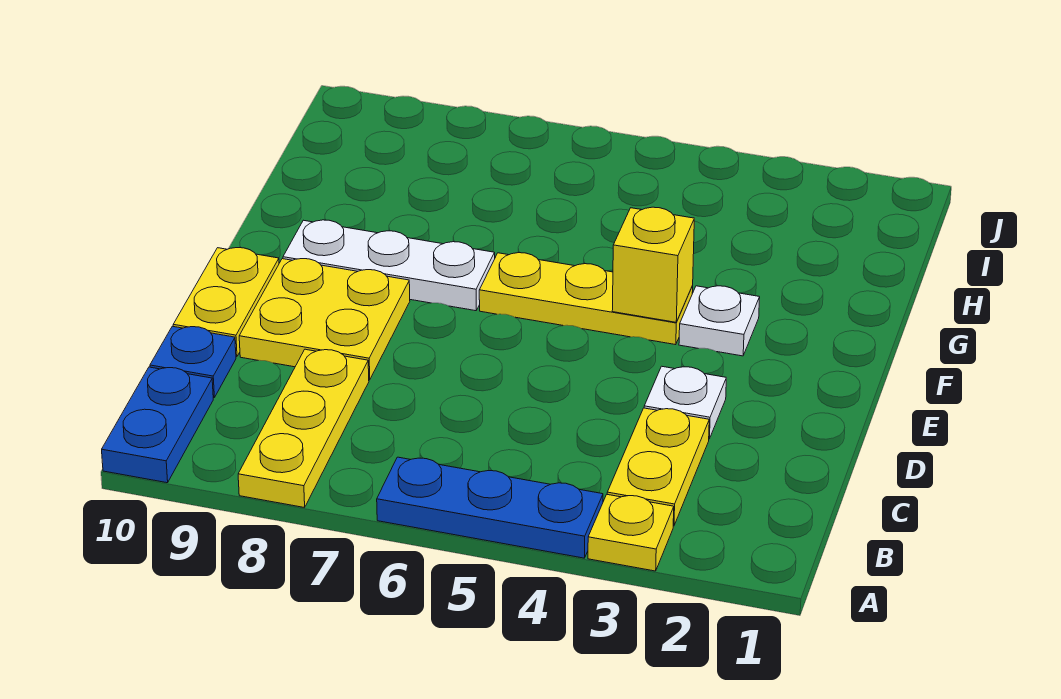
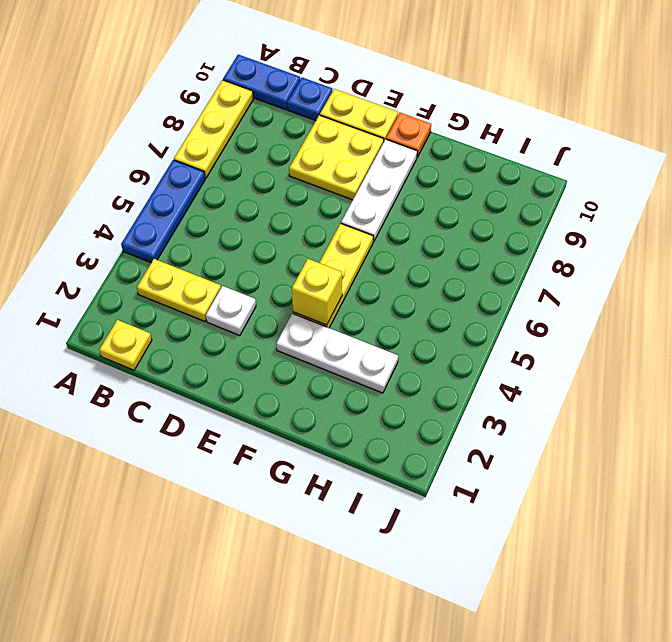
yellow 1x1 plate [588,495,674,571] -> yellow 1x1 plate moved to [99,320,152,370]
yellow 1x3 plate [238,349,369,508] -> yellow 1x3 plate turned to [174,80,253,178]
white 1x1 plate [679,286,760,356] -> white 1x3 plate [276,314,398,393]
none -> orange 1x1 plate [386,113,431,157]

